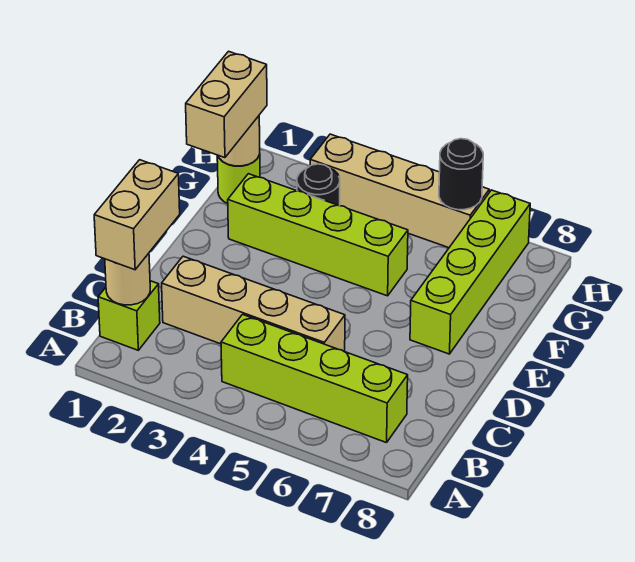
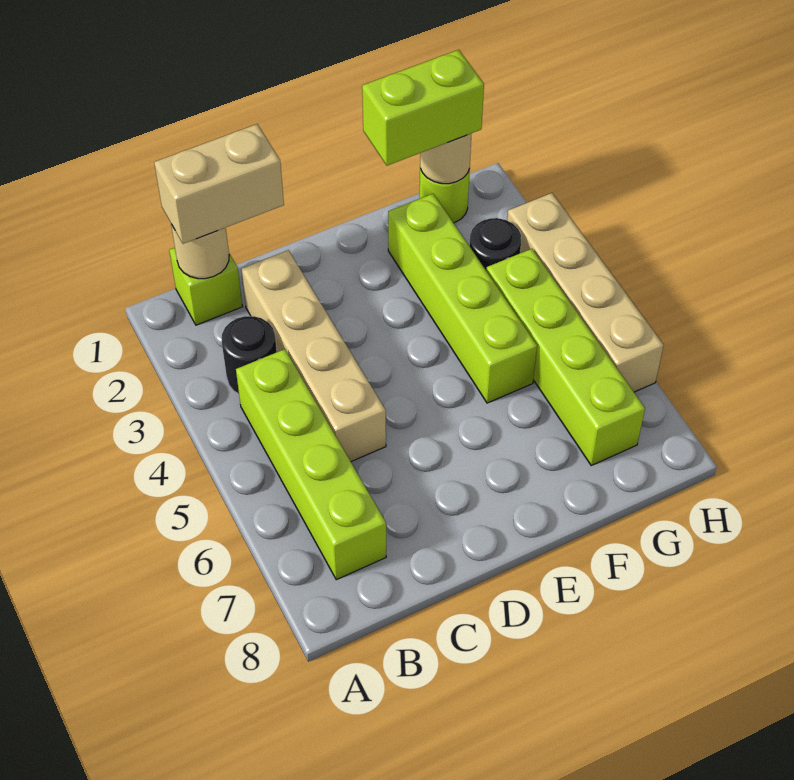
lime 1x4 brick [410,190,530,354] -> lime 1x4 brick turned to [486,249,645,465]
tan 1x2 brick [186,51,267,158] -> lime 1x2 brick [362,50,484,166]
black 1x1 round brick [439,139,483,210] -> black 1x1 round brick moved to [222,316,277,394]

